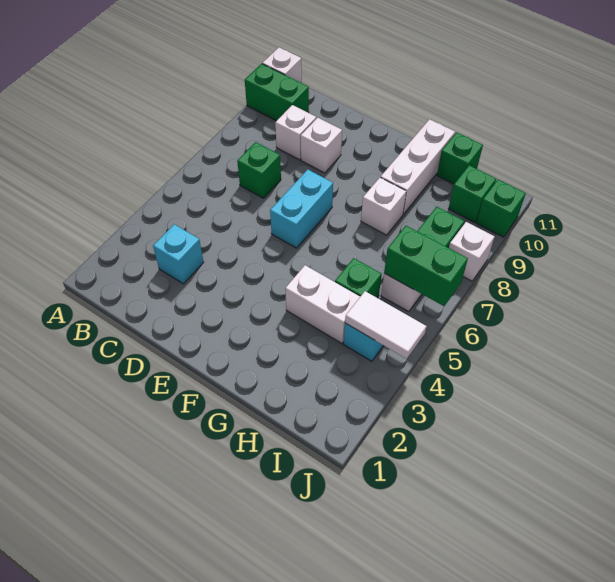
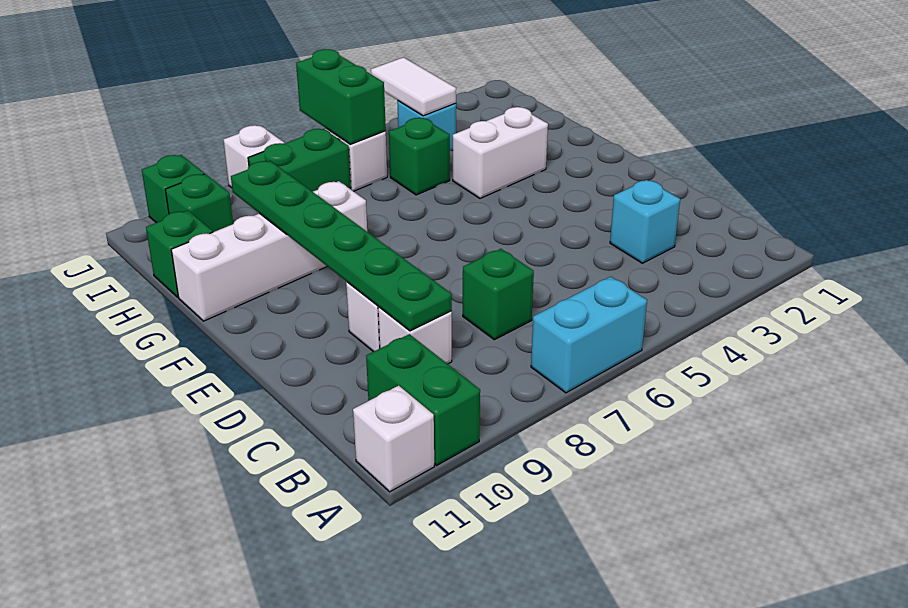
none -> green 1x6 plate [231,161,452,331]
cyan 1x2 brick [270,169,333,248] -> cyan 1x2 brick moved to [531,277,647,393]
white 1x2 brick [285,265,360,343] -> white 1x2 brick turned to [452,107,548,198]

